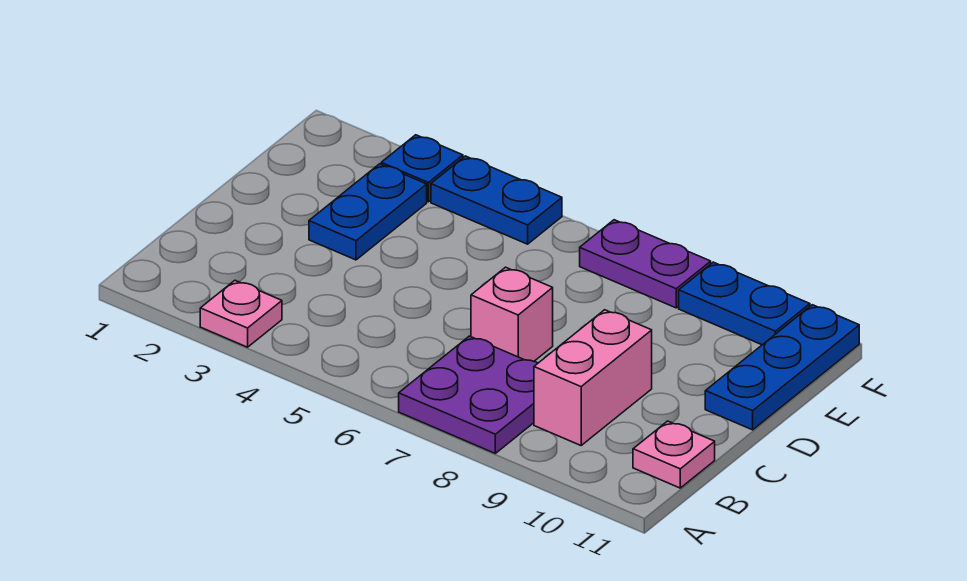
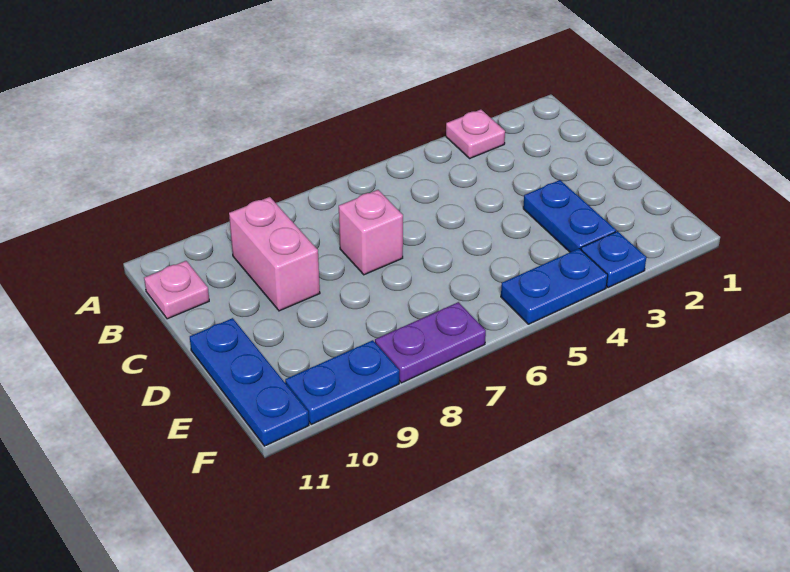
purple 2x2 plate [399,336,538,453] -> none

